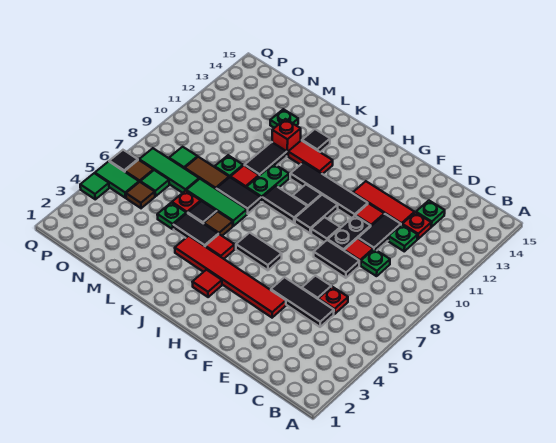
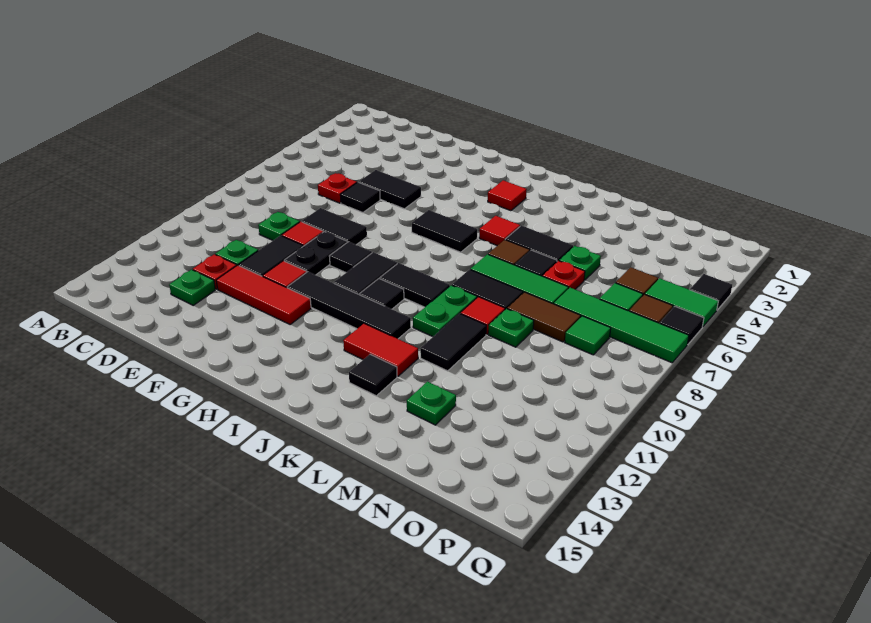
black 1x3 tile [271,277,334,327] -> black 1x2 tile [359,170,421,209]
red 1x6 tile [175,236,286,318] -> none
red 1x1 brick [272,119,301,156] -> none
green 1x3 tile [139,148,199,193] -> green 1x4 tile [554,288,689,363]
green 1x1 tile [80,173,109,199] -> black 1x1 tile [690,274,732,310]

